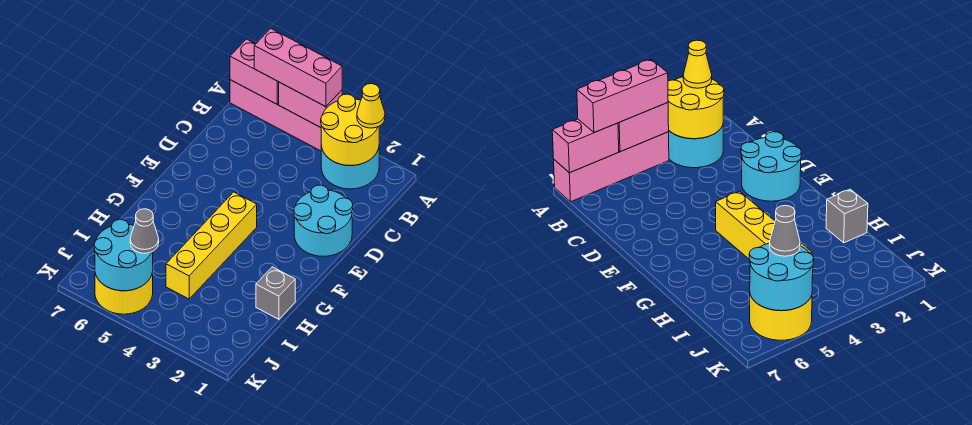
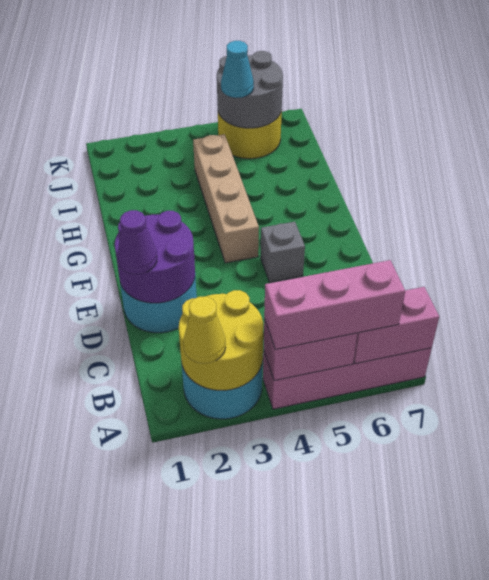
none -> purple 2x2 round brick [115,211,195,303]
none -> purple 1x1 cone [117,210,157,274]
yellow 1x4 brick [166,192,257,299] -> tan 1x4 brick [193,134,259,263]
grey 1x1 brick [256,267,295,319] -> grey 1x1 brick moved to [260,222,305,282]
cyan 2x2 round brick [94,220,153,291] -> grey 2x2 round brick [217,51,283,128]
grey 1x1 cone [130,209,159,253] -> cyan 1x1 cone [221,41,254,98]

